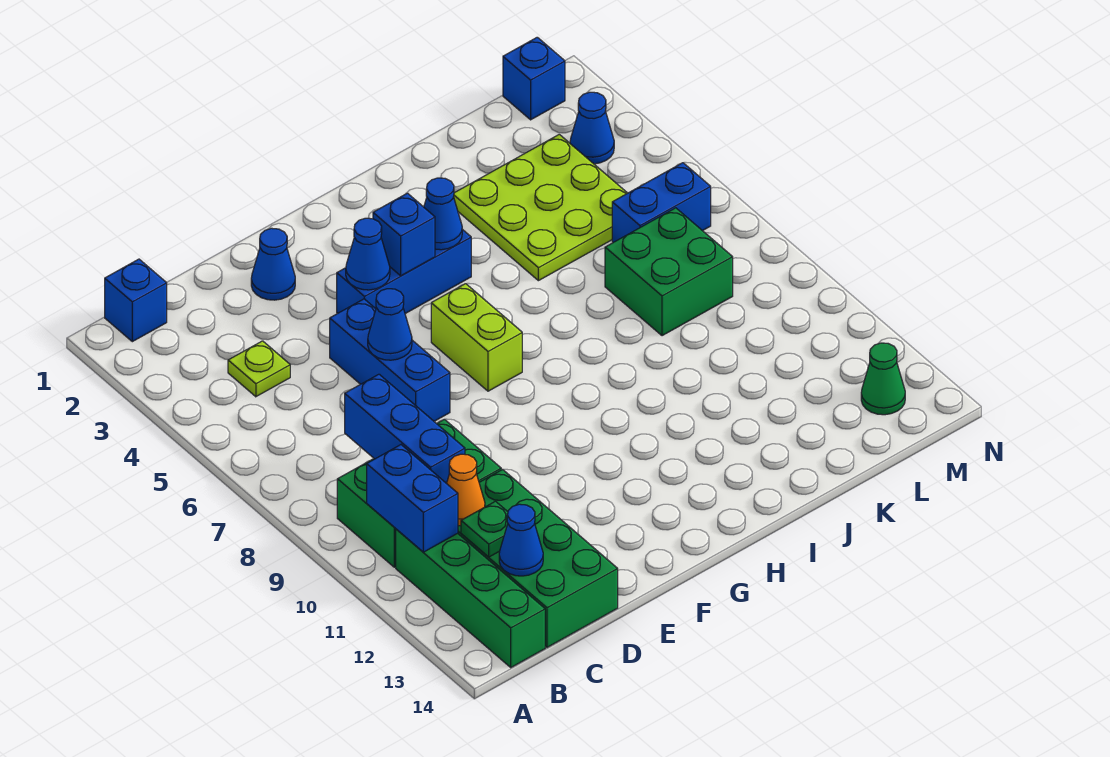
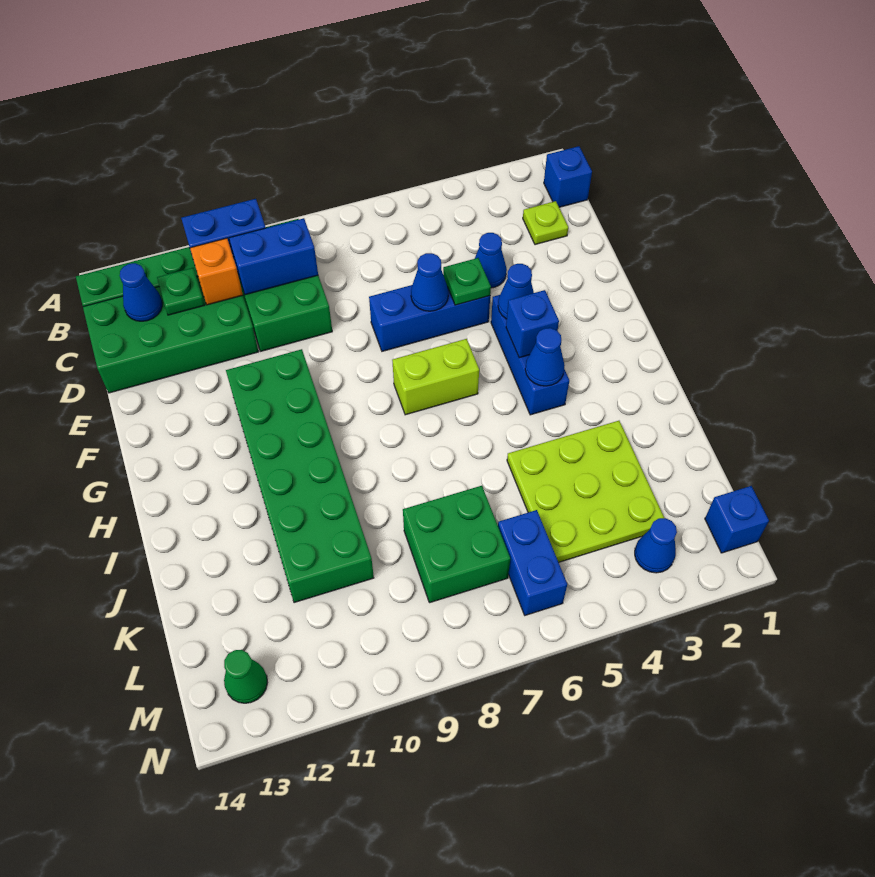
lime 1x1 plate [228,341,290,397] -> lime 1x1 plate moved to [523,201,568,245]
blue 1x3 brick [345,374,465,483] -> blue 1x2 brick [229,218,318,295]
orange 1x1 cone [447,454,485,526] -> orange 1x1 brick [190,238,243,305]
blue 1x1 cone [251,228,295,300] -> blue 1x1 cone moved to [475,233,507,288]
none -> green 1x1 plate [443,258,491,305]
none -> green 2x6 brick [226,349,374,603]

